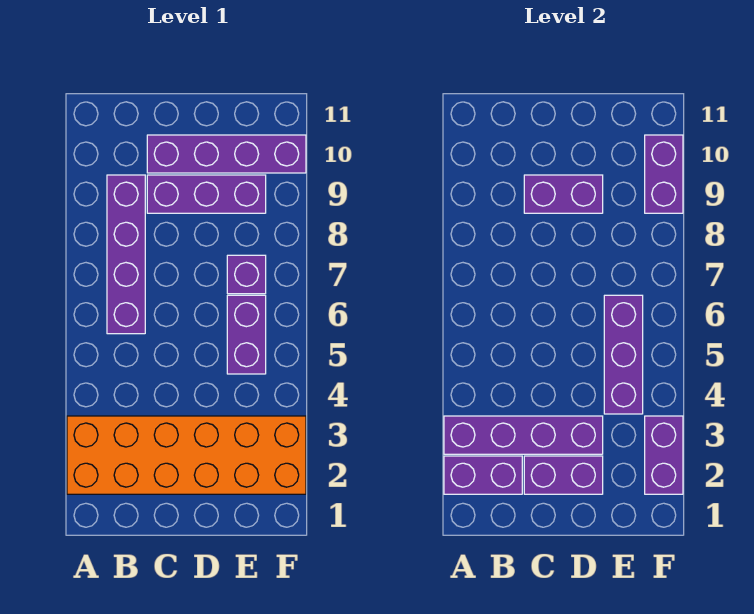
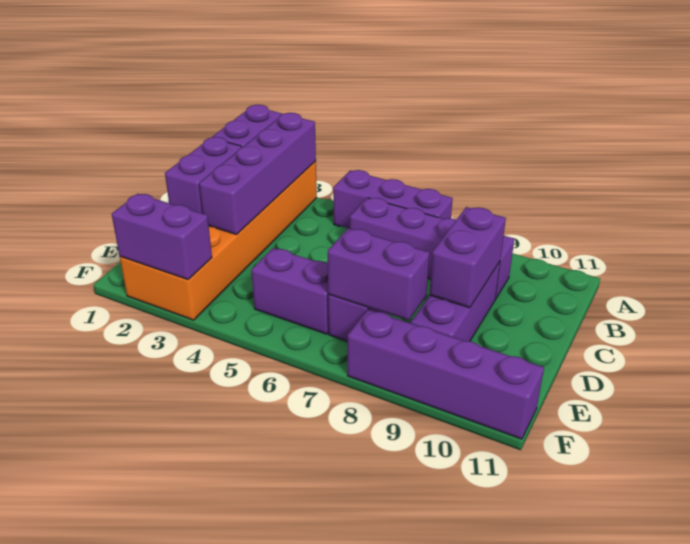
purple 1x4 brick [147,135,306,173] -> purple 1x4 brick turned to [347,309,544,439]
purple 1x3 brick [604,295,643,414] -> purple 1x3 brick moved to [333,170,453,229]
purple 1x2 brick [645,135,683,213] -> purple 1x2 brick moved to [328,228,430,320]

